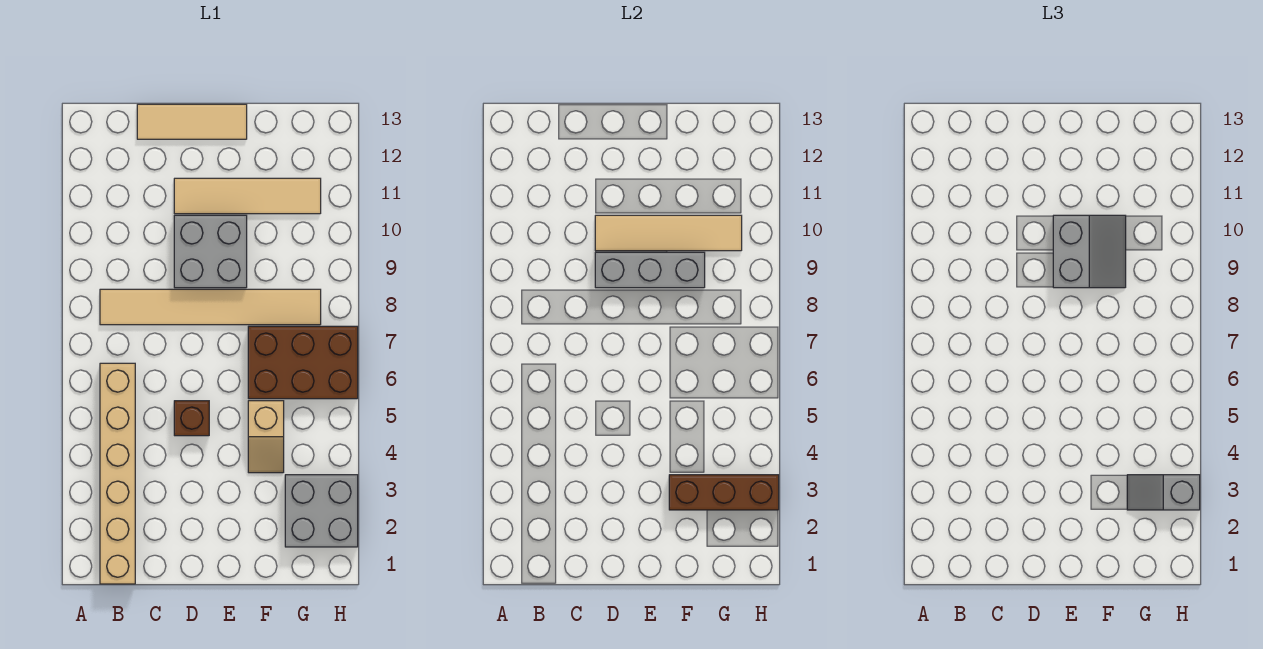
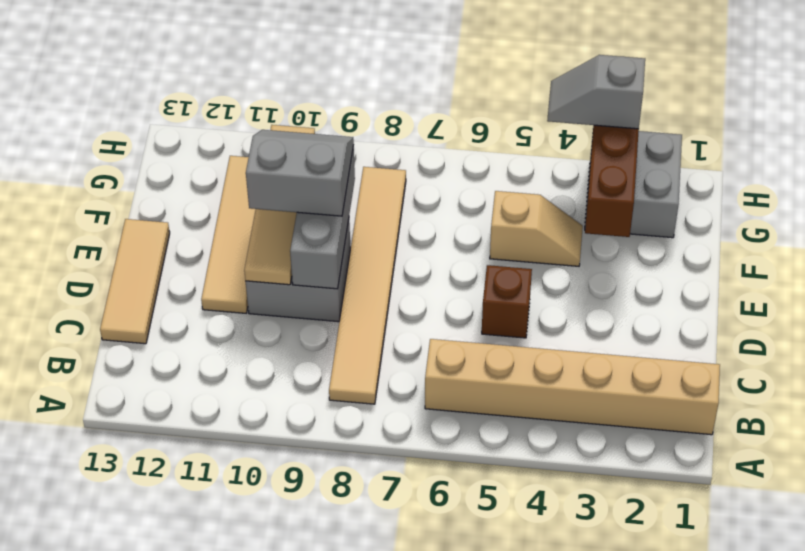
brown 2x3 brick [248,326,358,399] -> none
grey 1x2 slope [1127,475,1200,510] -> grey 1x2 slope turned to [547,55,645,129]

